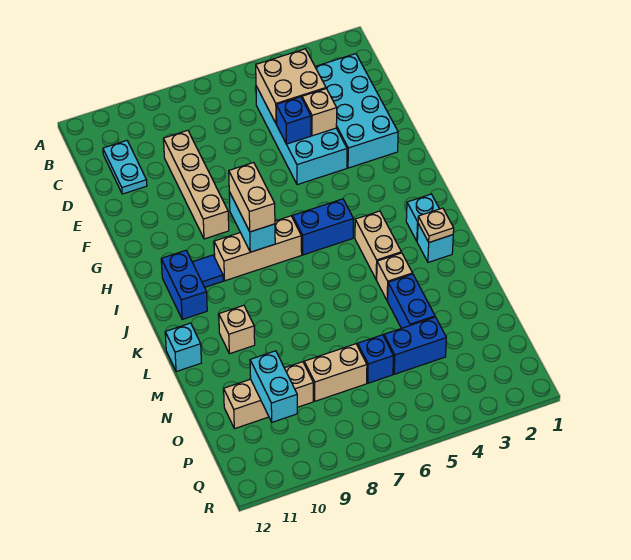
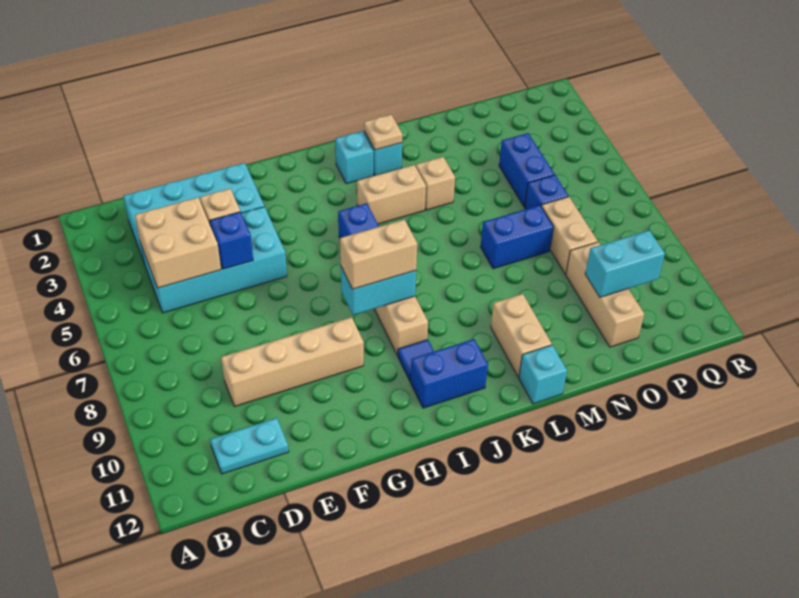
tan 1x1 brick [219,305,255,354] -> tan 1x2 brick [491,294,552,377]
blue 1x2 brick [388,274,435,328] -> blue 1x2 brick moved to [481,205,554,269]

